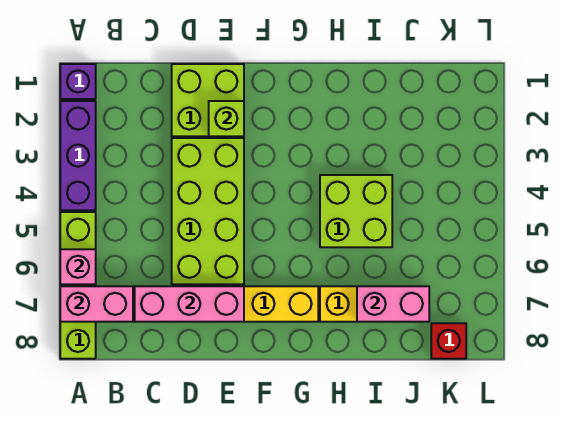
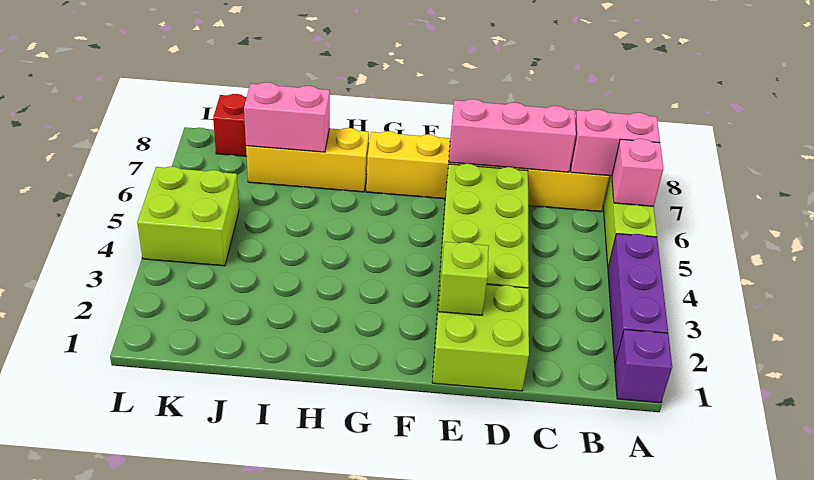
lime 2x2 brick [320,175,392,247] -> lime 2x2 brick moved to [137,166,239,266]

